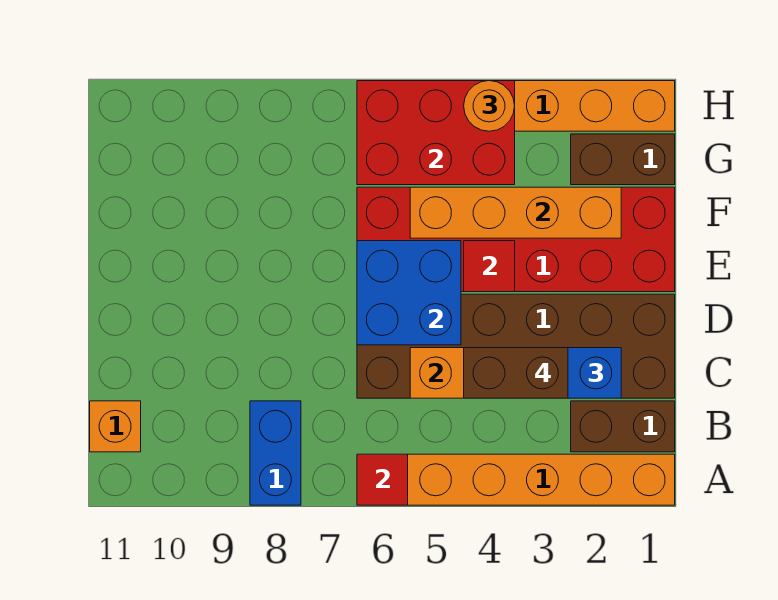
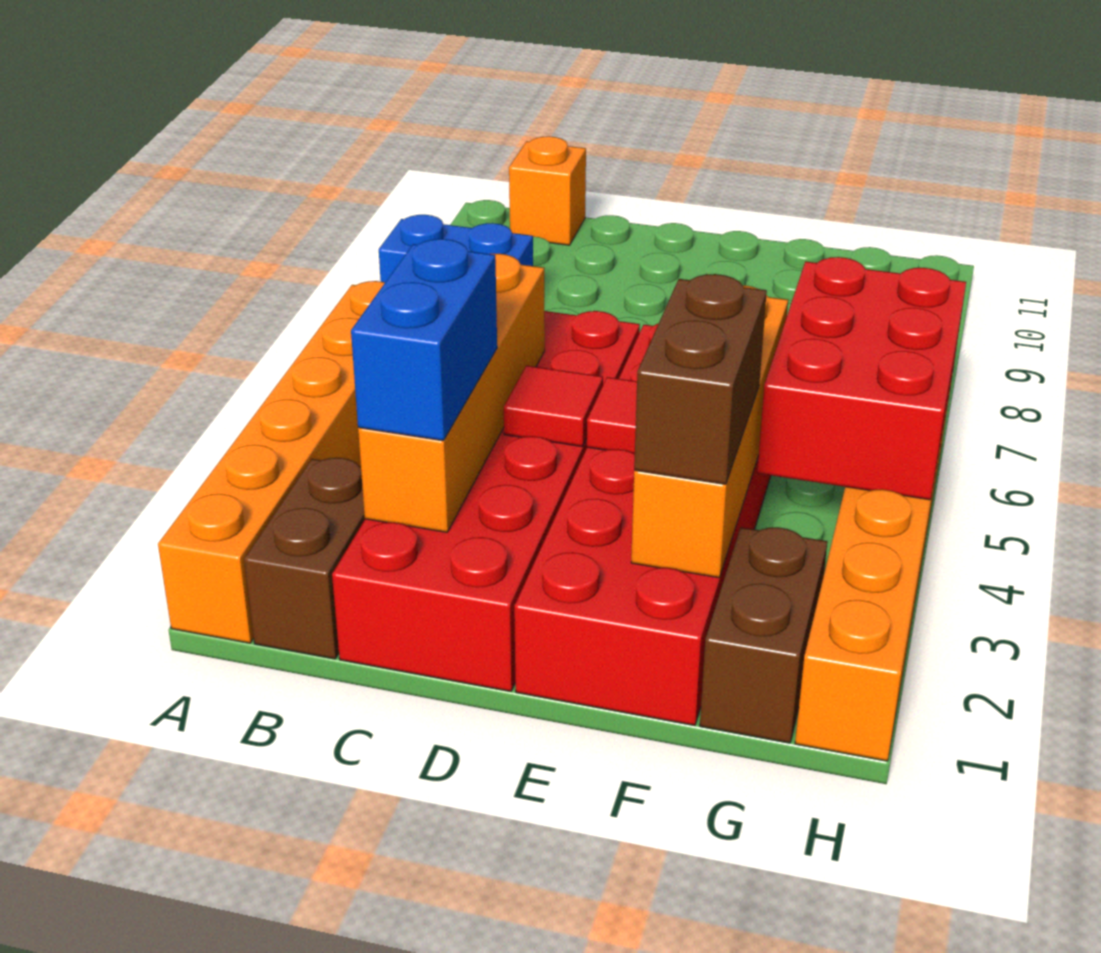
red 1x1 tile [357,454,408,505] -> red 1x1 tile moved to [504,365,603,447]
brown 2x6 brick [357,294,675,398] -> red 2x6 brick [332,311,640,691]
brown 1x2 brick [464,348,568,398] -> brown 1x2 brick moved to [634,274,767,484]
blue 2x2 brick [357,241,461,345] -> none
orange 1x1 round brick [464,81,515,131] -> none

